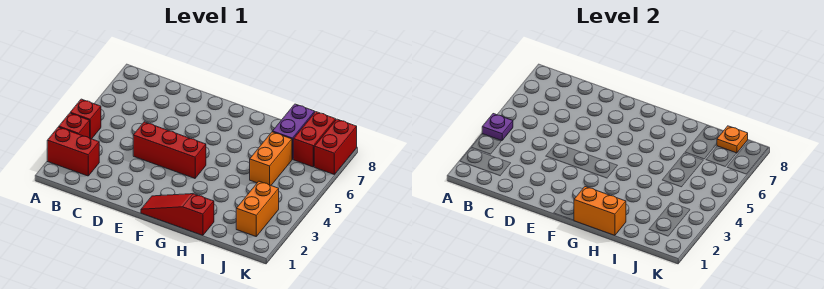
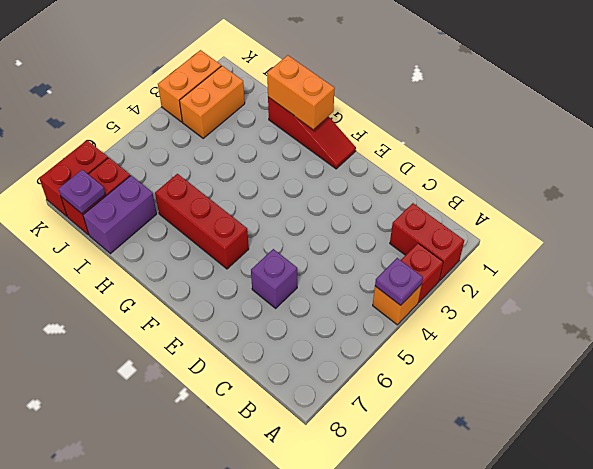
red 1x1 brick [70,99,101,139] -> orange 1x1 brick [373,284,422,325]
red 1x3 brick [133,122,206,178] -> red 1x3 brick moved to [155,174,249,269]
none -> purple 1x1 brick [251,249,297,308]
orange 1x2 brick [250,132,292,185] -> orange 1x2 brick moved to [158,50,221,122]
orange 1x1 plate [717,126,748,153] -> purple 1x1 plate [59,170,105,214]

